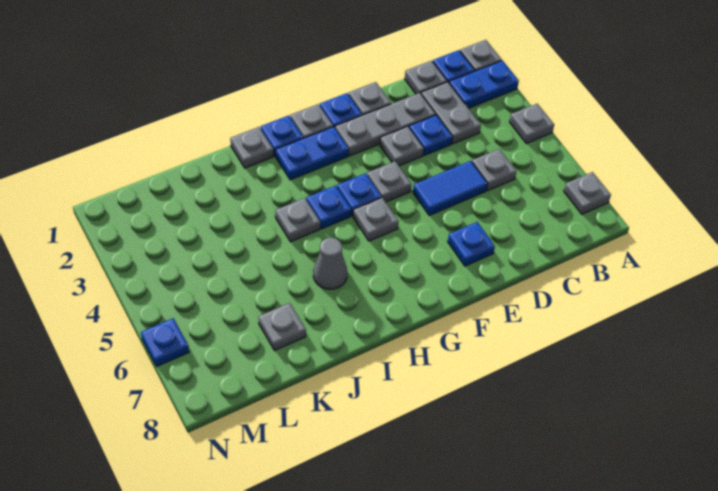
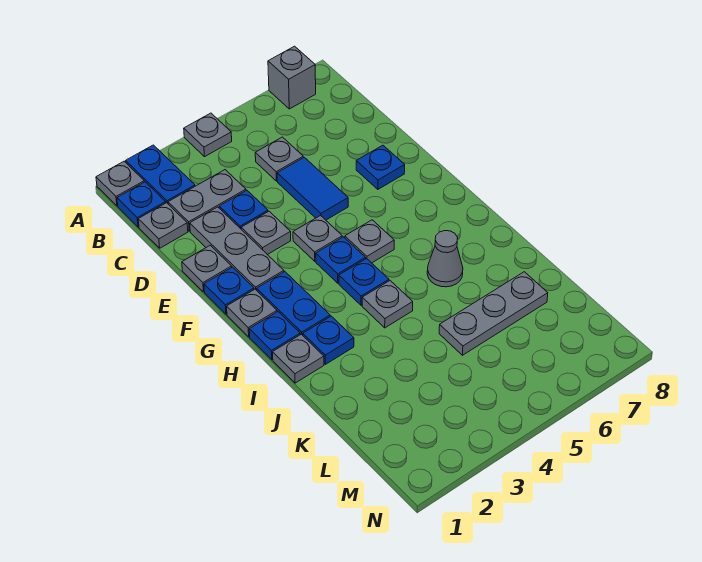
grey 1x1 plate [564,172,611,214] -> grey 1x1 brick [268,46,316,109]
grey 1x1 plate [258,303,306,351] -> grey 1x3 plate [439,272,548,355]
blue 1x1 plate [141,318,189,367] -> blue 1x1 plate moved to [303,316,354,364]

